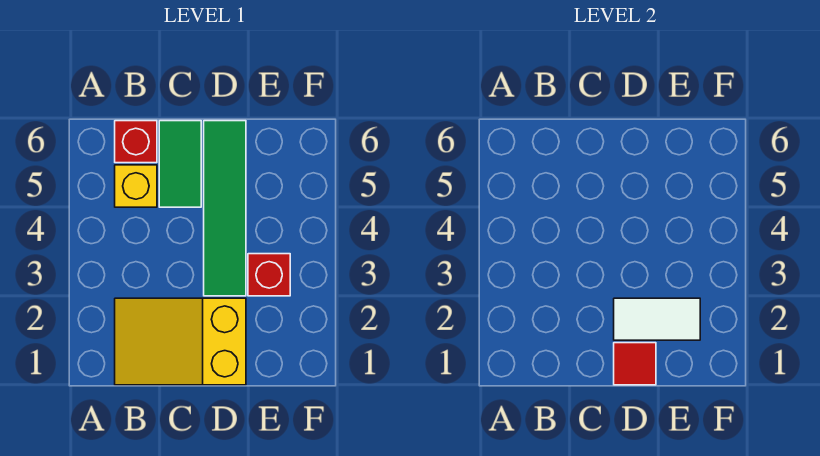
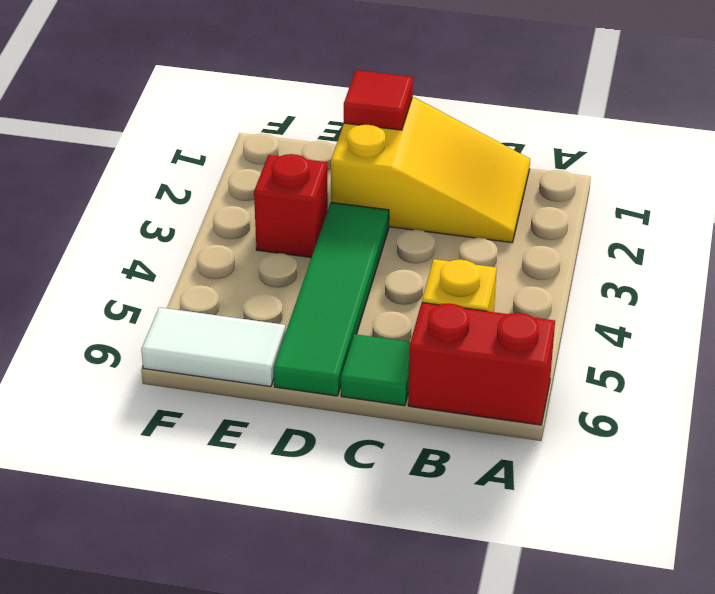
red 1x1 brick [115,121,157,163] -> red 1x2 brick [408,303,555,425]
green 1x2 tile [159,121,201,207] -> green 1x1 tile [341,334,410,406]
white 1x2 tile [614,298,700,340] -> white 1x2 tile moved to [141,307,285,387]

